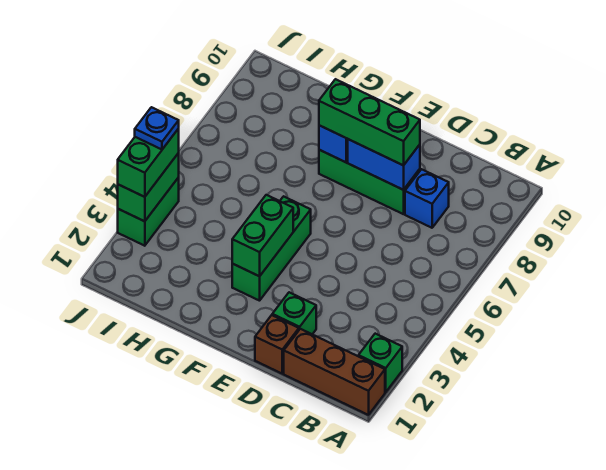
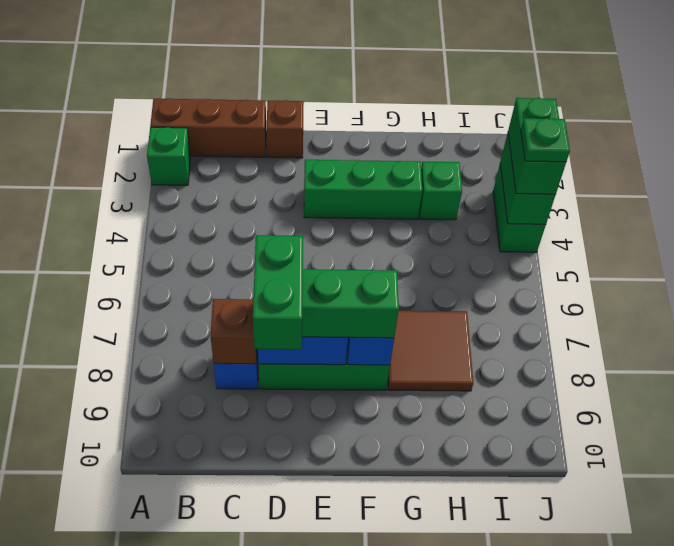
none -> brown 1x1 brick [211,299,257,364]
green 1x1 brick [272,292,316,334] -> green 1x1 brick moved to [419,162,462,220]
green 1x3 brick [232,196,311,301] -> green 1x3 brick turned to [304,160,422,219]
green 1x2 brick [232,195,293,276] -> green 1x2 brick moved to [253,235,303,349]
none -> brown 2x2 tile [388,311,473,391]
blue 1x1 plate [135,107,179,149] -> green 1x1 plate [521,118,570,162]

